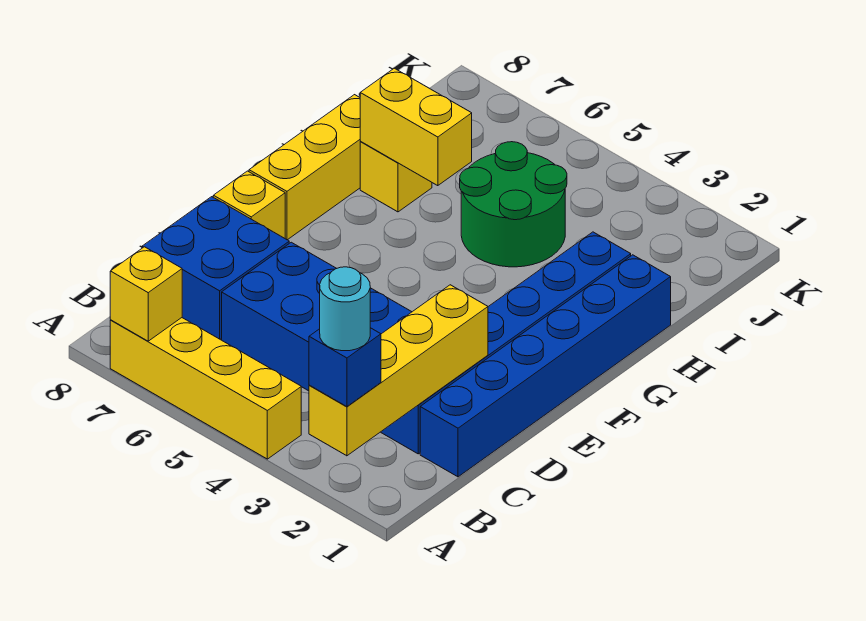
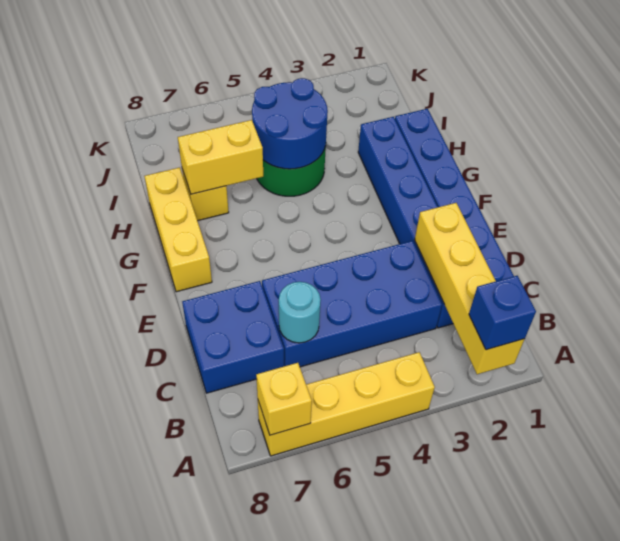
cyan 1x1 round brick [320,267,370,351] -> cyan 1x1 round brick moved to [279,282,321,343]
yellow 1x1 brick [213,171,285,238] -> none
none -> blue 2x2 round brick [252,78,328,169]

